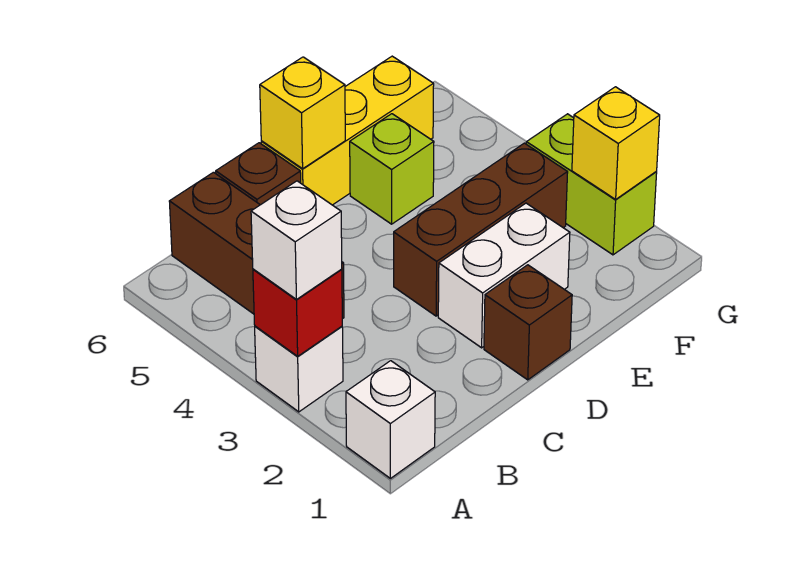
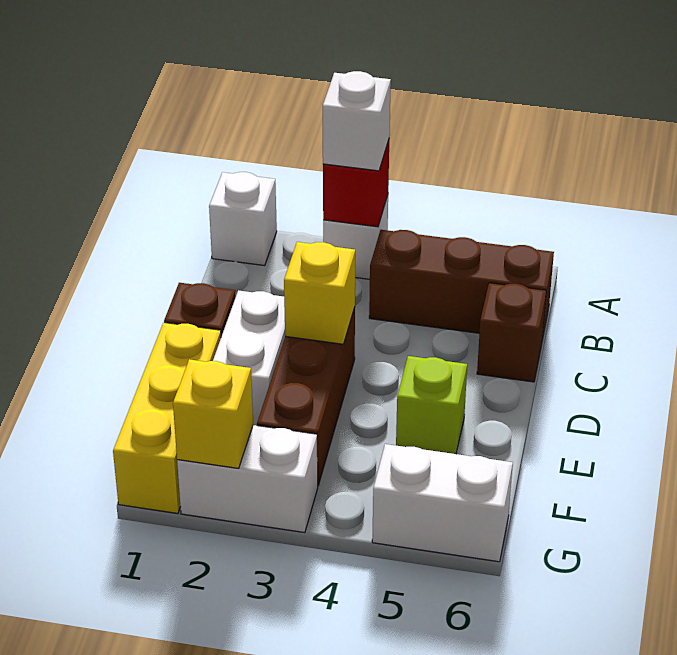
yellow 1x3 brick [261,56,434,205] -> yellow 1x3 brick moved to [113,322,221,513]
yellow 1x1 brick [260,57,345,169] -> yellow 1x1 brick moved to [284,242,355,344]
lime 1x2 brick [526,114,657,255] -> white 1x2 brick [177,425,318,533]
none -> white 1x2 brick [372,444,513,562]

